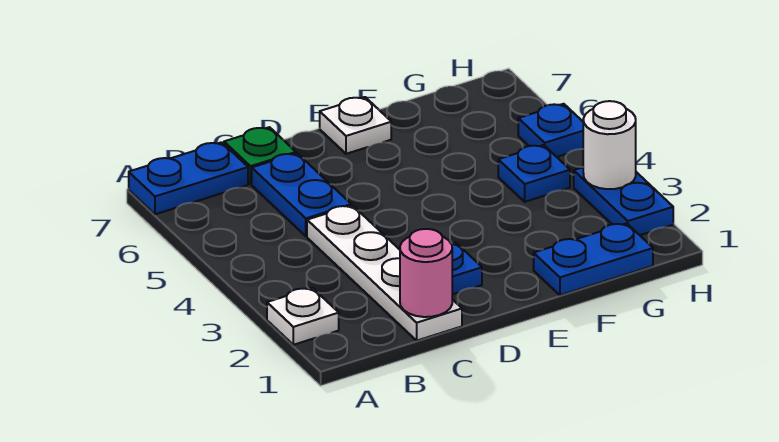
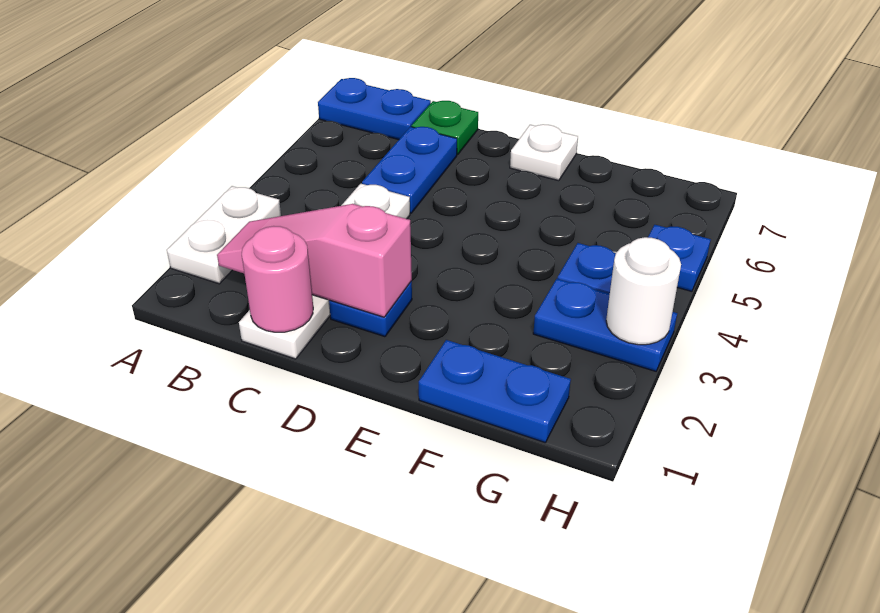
white 1x1 plate [267,288,339,345] -> white 1x2 plate [167,186,281,284]
none -> pink 1x3 slope [217,204,412,317]
blue 1x2 plate [574,167,673,235] -> blue 1x2 plate turned to [533,279,677,371]

